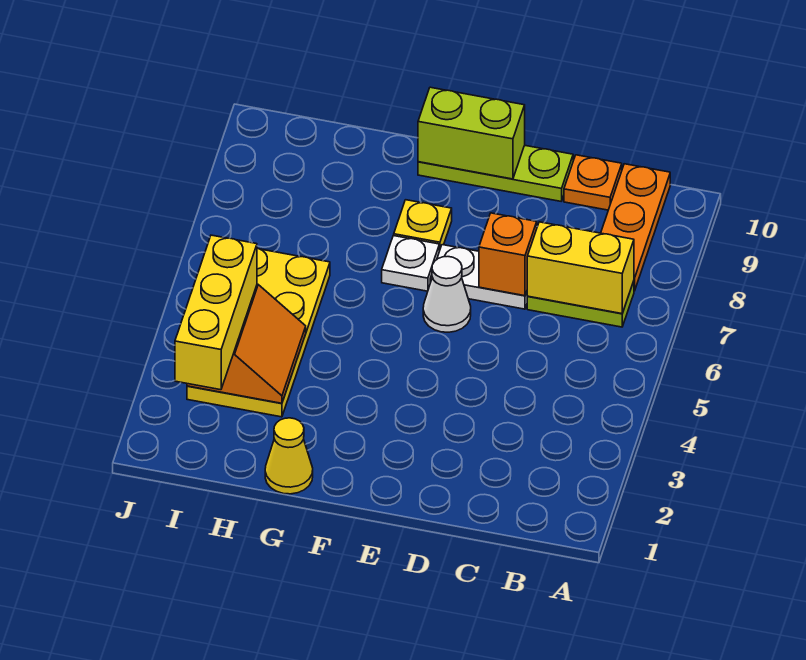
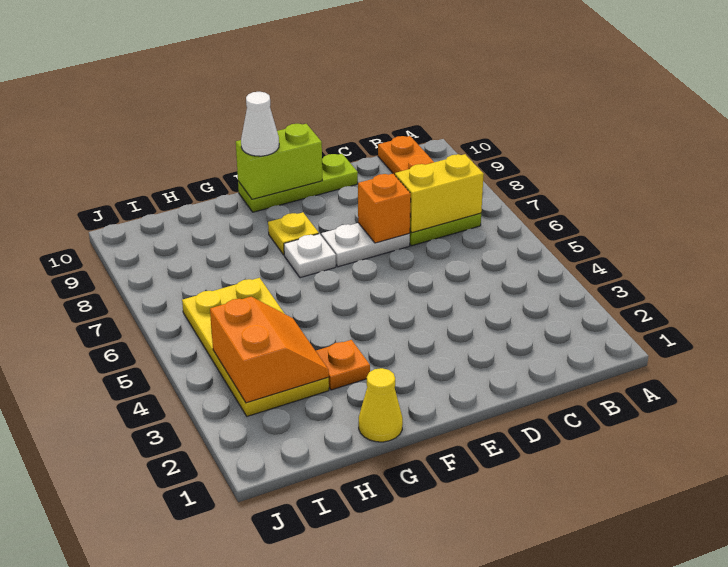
orange 1x1 plate [564,155,622,210] -> orange 1x1 plate moved to [316,340,370,390]
white 1x1 cone [423,257,471,332] -> white 1x1 cone moved to [241,92,279,156]
yellow 1x3 brick [175,235,257,390] -> none

